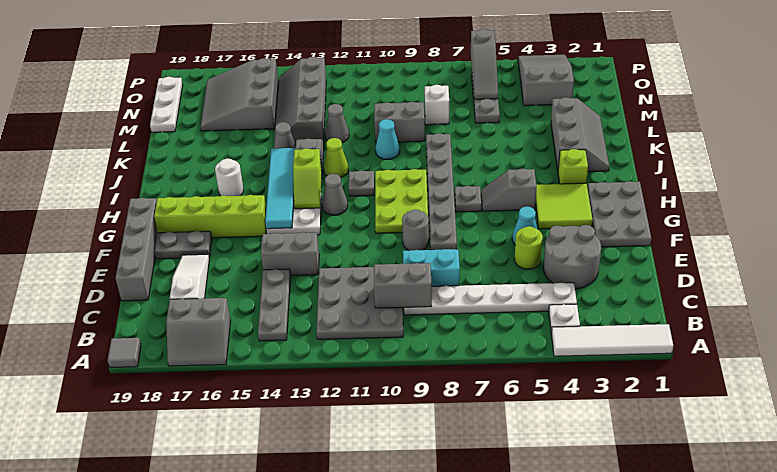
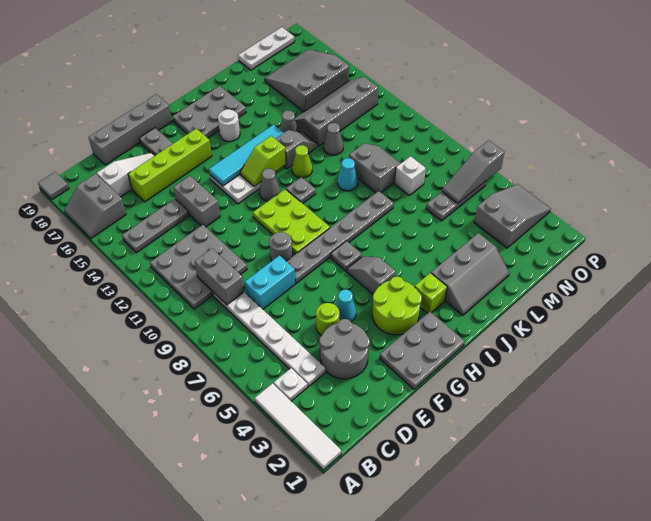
cyan 1x2 brick [403,249,460,286] -> cyan 1x2 brick turned to [245,256,295,309]
lime 2x2 tile [535,183,593,229] -> lime 2x2 round brick [372,277,422,335]
lime 2x3 plate [375,169,428,233] -> lime 2x3 plate turned to [253,189,330,254]
lime 1x4 brick [154,195,266,238] -> lime 1x4 brick turned to [128,128,212,202]
none -> grey 2x3 plate [173,86,246,138]

